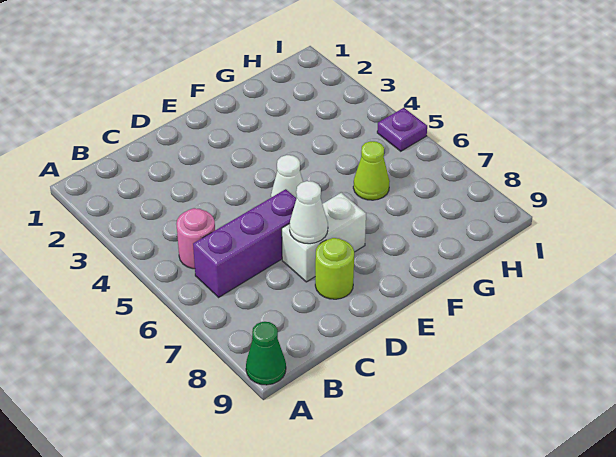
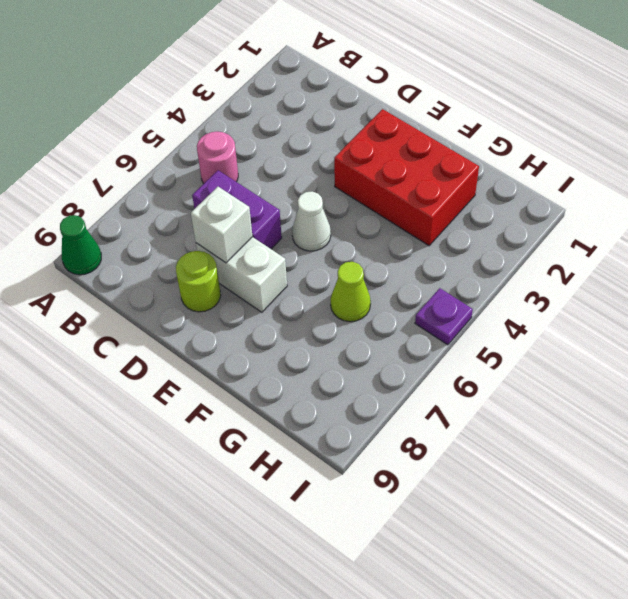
purple 1x3 brick [193,189,297,297] -> purple 1x2 brick [192,170,282,249]
white 1x1 cone [289,181,328,244] -> white 1x1 brick [191,187,253,263]
none -> red 2x3 brick [334,109,479,246]

